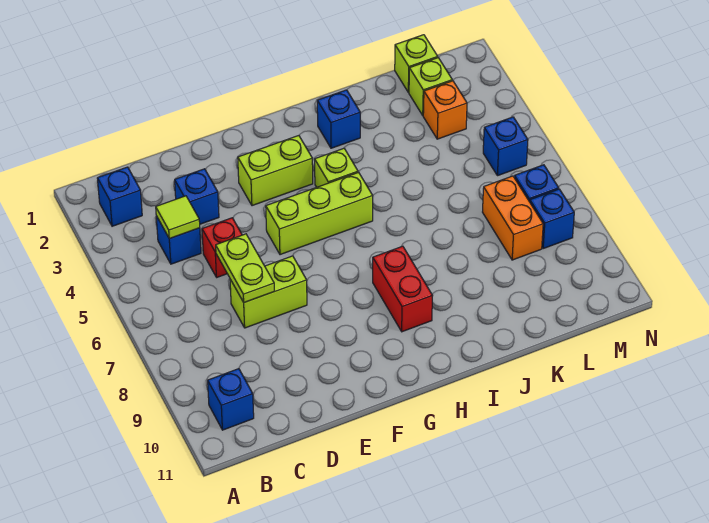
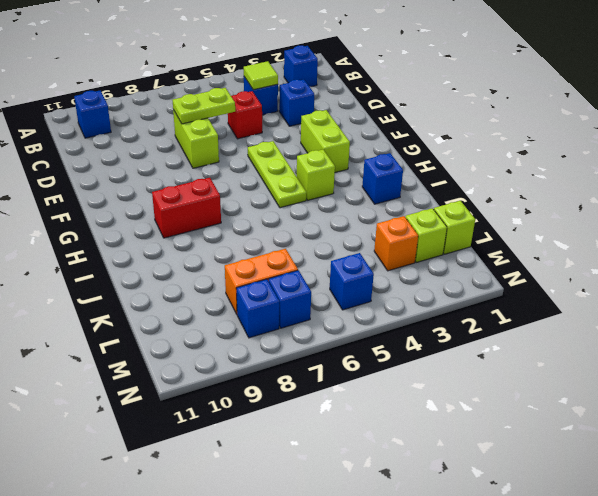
lime 1x3 brick [266,172,373,255] -> lime 1x3 plate [248,141,306,208]

